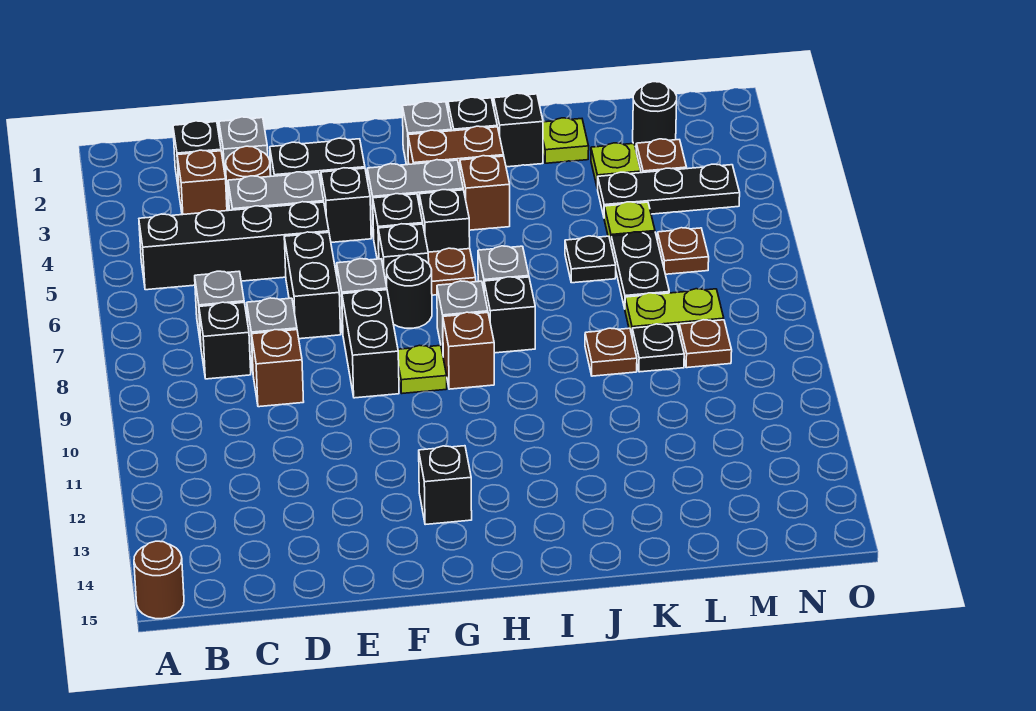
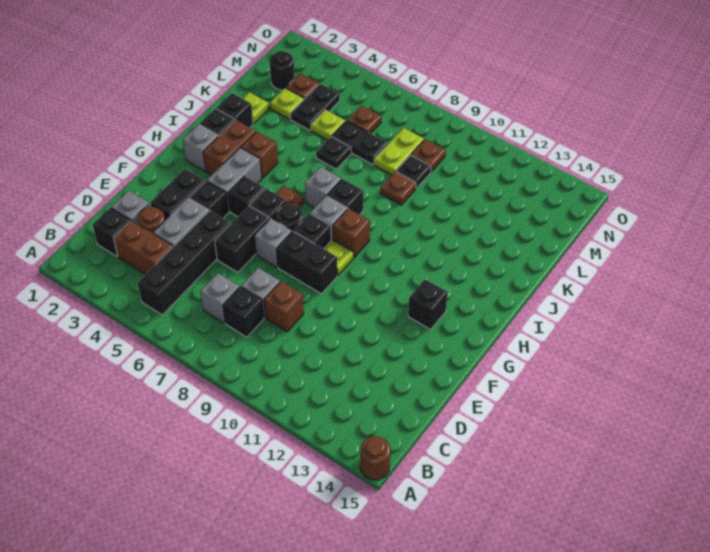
brown 1x1 brick [177,150,227,215] -> brown 1x2 brick [114,221,173,274]
black 1x2 brick [284,232,341,339] -> black 1x2 brick turned to [215,206,270,272]
black 1x1 brick [419,190,470,252] -> black 1x1 brick moved to [294,213,331,249]
black 1x3 plate [597,164,740,216] -> black 1x2 plate [290,84,340,130]

